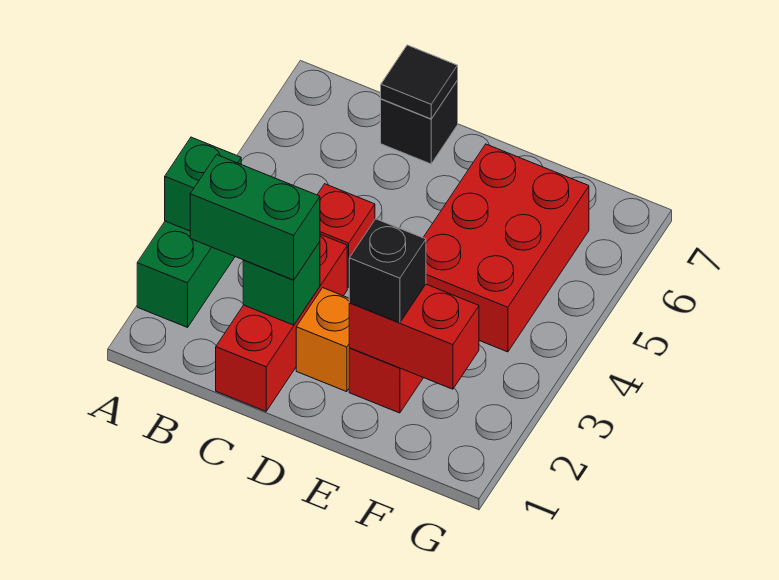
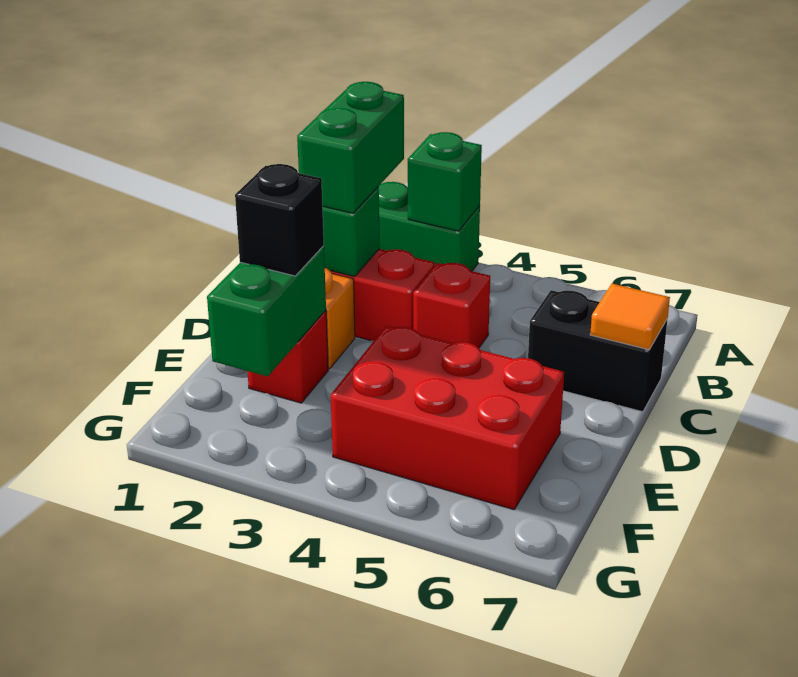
black 1x1 brick [381,81,458,164] -> black 1x2 brick [528,290,668,412]
black 1x1 tile [381,45,458,119] -> orange 1x1 tile [590,284,670,350]
red 1x2 brick [349,284,479,389] -> green 1x2 brick [207,246,326,377]

